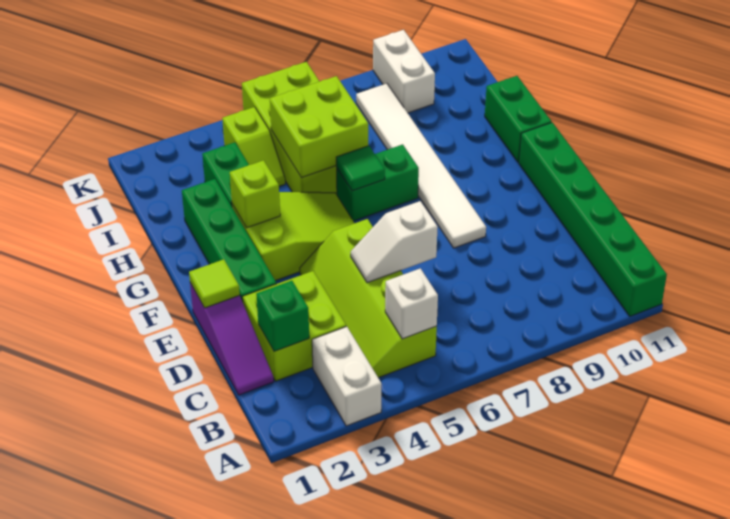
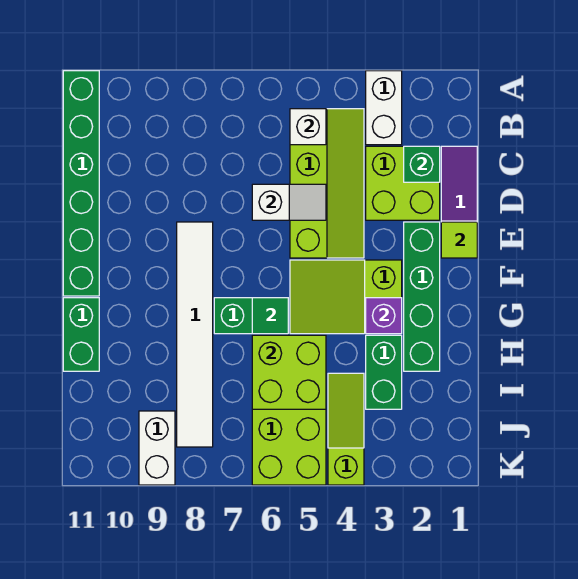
lime 1x1 brick [230,160,280,228] -> purple 1x1 brick [366,298,402,334]
lime 1x2 slope [222,107,285,186] -> lime 1x3 slope [328,373,364,485]

